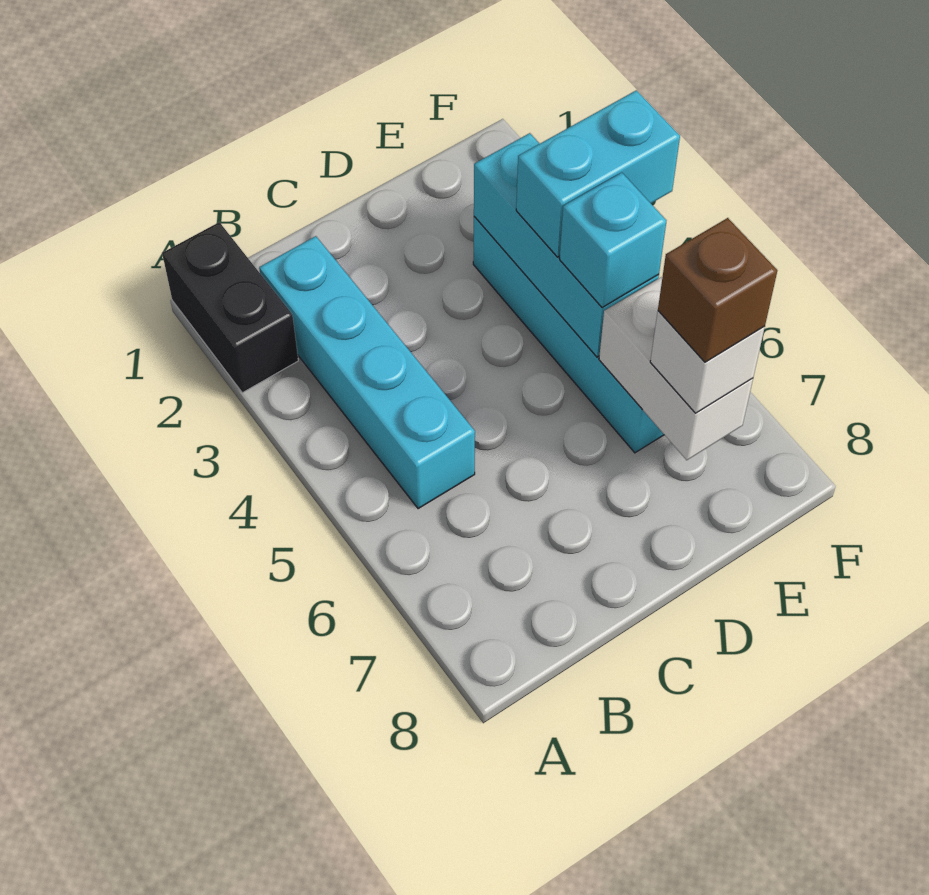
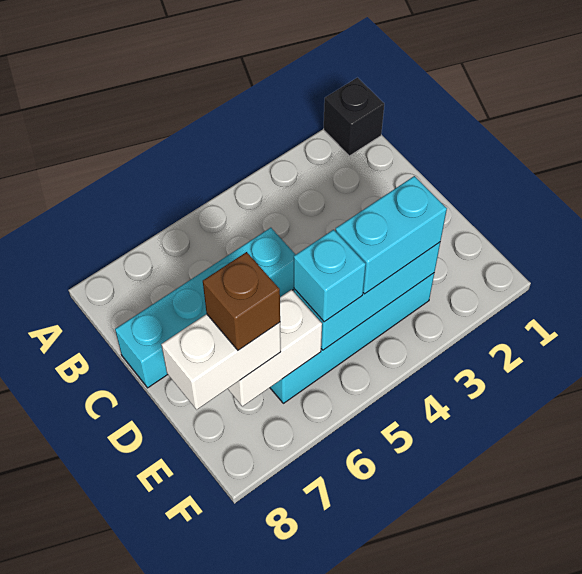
black 1x2 brick [162,222,298,393] -> black 1x1 brick [324,78,384,156]
cyan 1x4 brick [259,236,475,509] -> cyan 1x4 brick moved to [115,228,296,388]
cyan 1x2 brick [516,90,680,257] -> cyan 1x2 brick turned to [335,176,447,294]
white 1x1 brick [650,311,765,413] -> white 1x2 brick [161,314,281,410]

